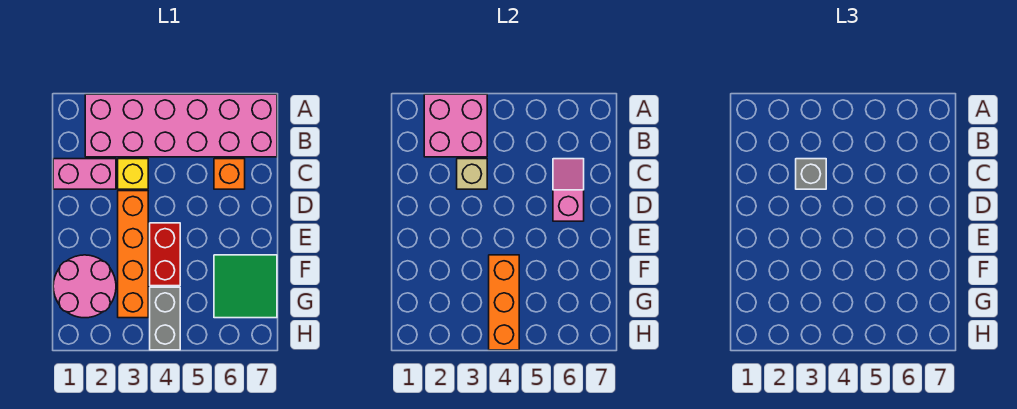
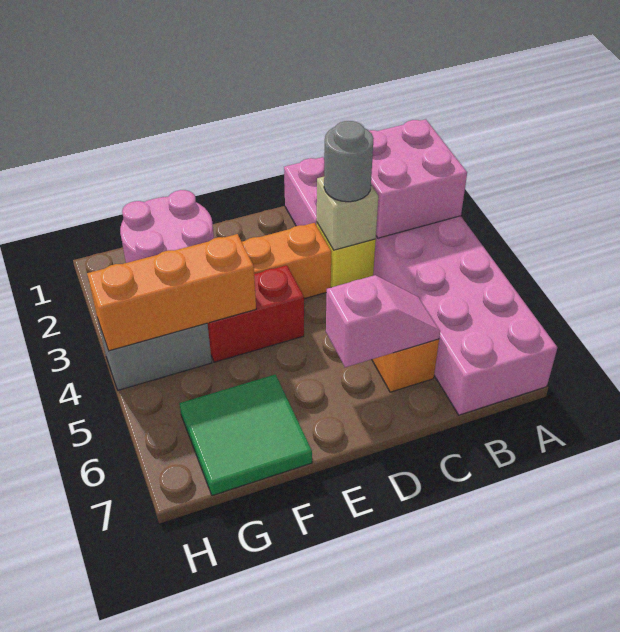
grey 1x1 brick [796,159,826,189] -> grey 1x1 round brick [324,121,374,202]

